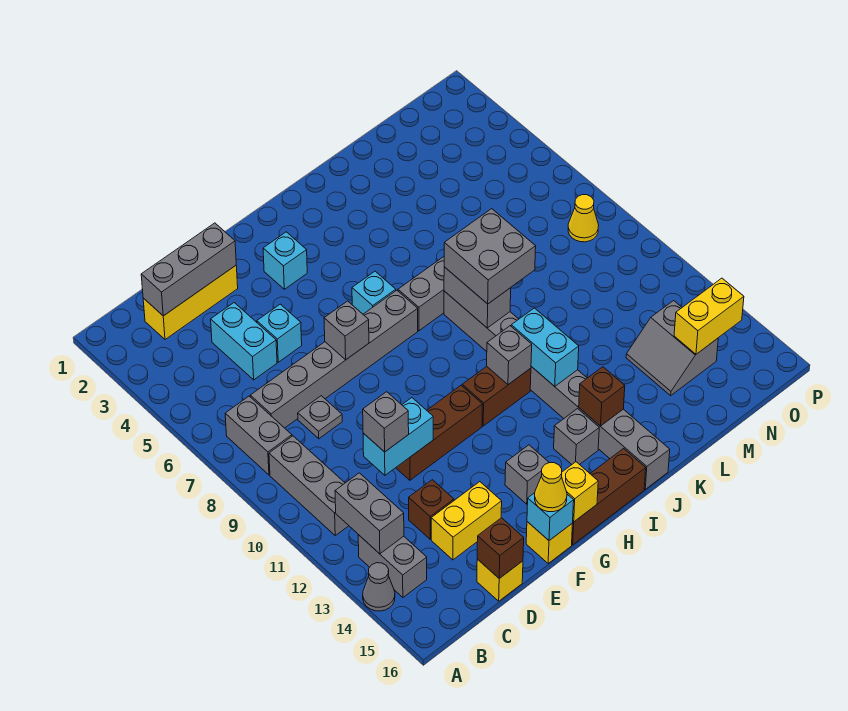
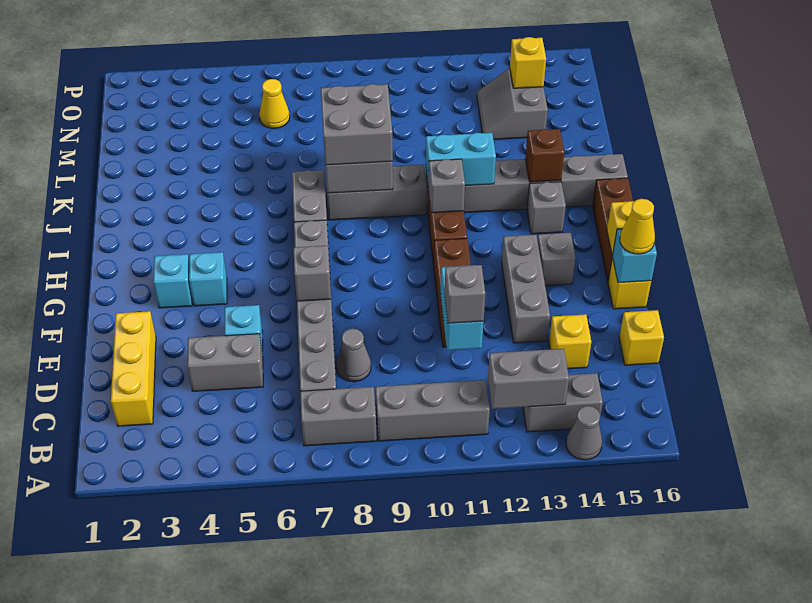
grey 1x3 brick [141,223,236,316] -> grey 1x3 brick moved to [502,235,550,343]
cyan 1x2 brick [211,303,277,380] -> grey 1x2 brick [187,334,263,391]
grey 1x1 plate [298,396,342,439] -> grey 1x1 cone [337,329,371,382]
brown 1x1 brick [409,480,454,539] -> none
yellow 1x2 brick [431,482,502,560] -> yellow 1x1 brick [549,314,591,369]
brown 1x1 brick [477,518,524,578] -> none
cyan 1x1 brick [352,271,396,314] -> cyan 1x1 brick moved to [189,252,227,306]
grey 2x2 slope [626,301,718,395] -> grey 2x2 slope turned to [477,68,548,139]
yellow 1x2 brick [674,278,744,354] -> yellow 1x1 brick [510,37,546,88]
yellow 1x1 cone [568,195,599,242] -> yellow 1x1 cone moved to [259,79,290,128]

